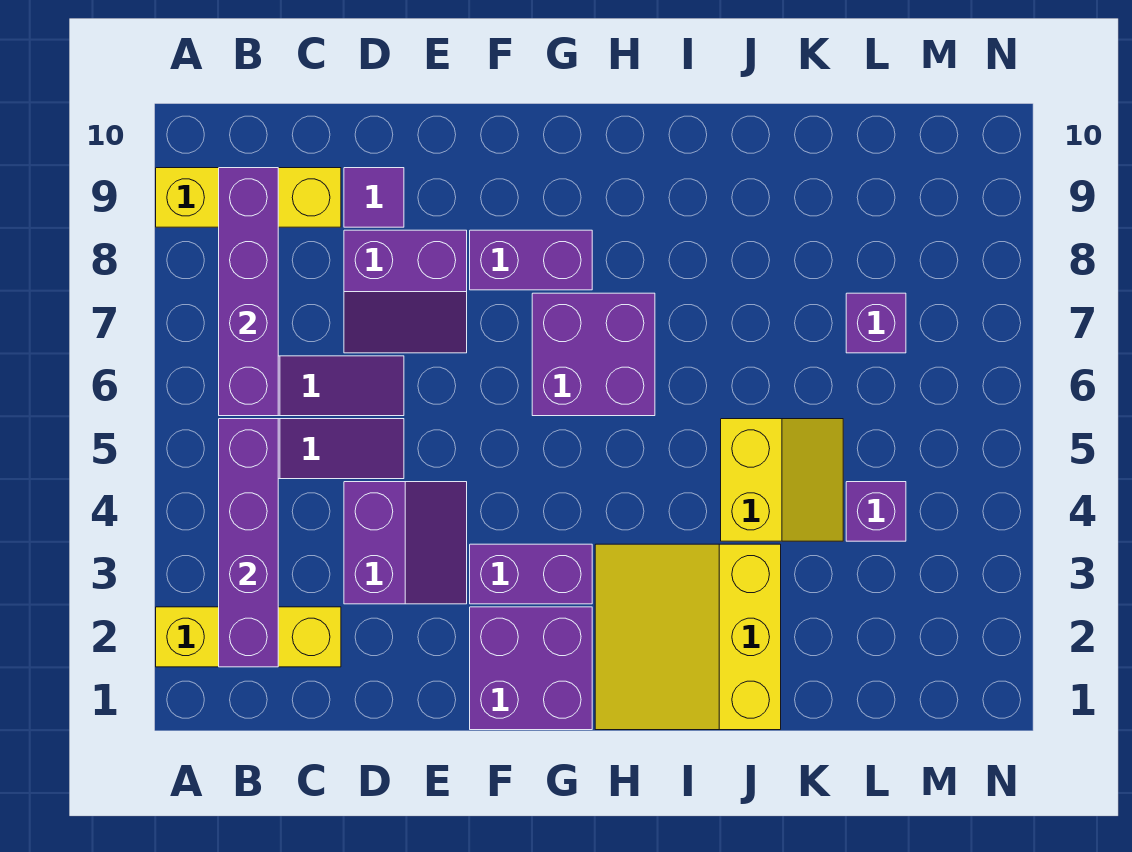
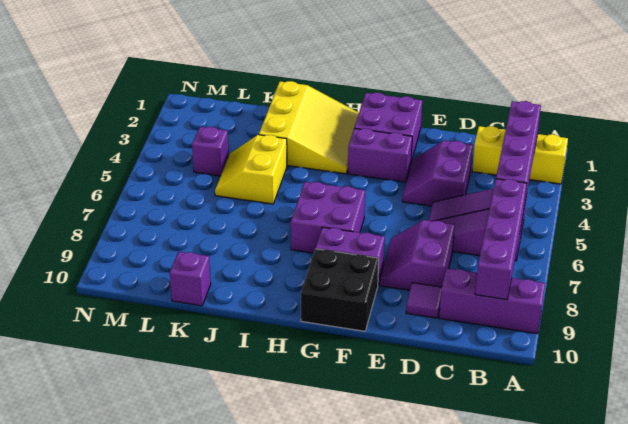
yellow 1x3 brick [156,168,341,227] -> purple 1x3 brick [439,268,545,334]
purple 2x2 slope [344,230,467,353] -> purple 2x2 slope turned to [380,220,455,290]
none -> black 2x2 brick [301,249,379,331]
purple 1x1 brick [846,293,906,353] -> purple 1x1 brick moved to [170,252,211,306]

